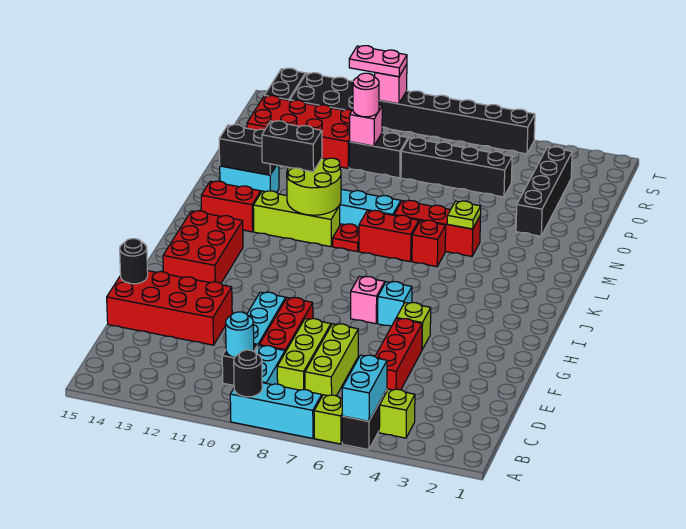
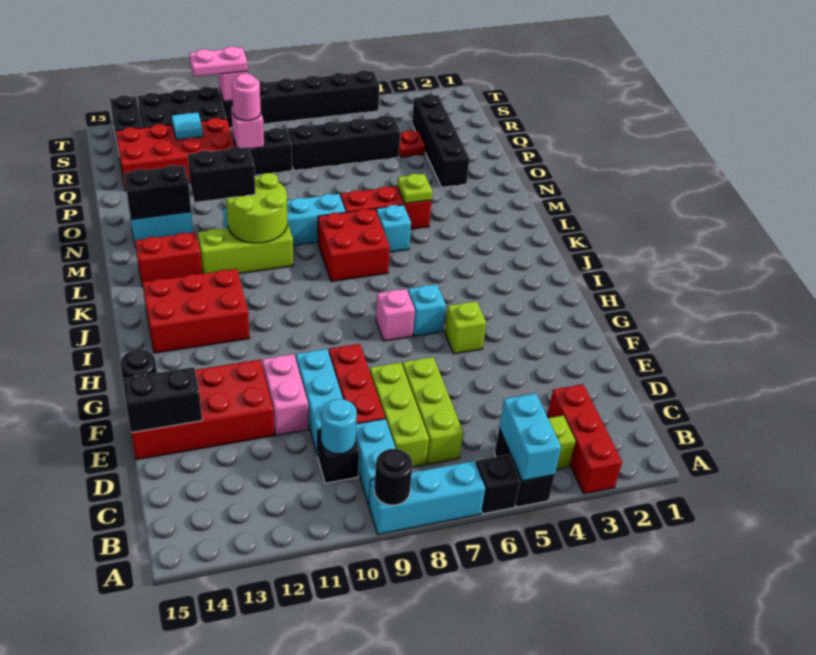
lime 1x1 brick [314,395,342,444] -> black 1x1 brick [476,455,520,514]
red 1x3 brick [375,318,422,390] -> red 1x3 brick moved to [547,384,622,494]
none -> pink 1x2 brick [262,354,308,435]
none -> black 1x2 brick [123,367,202,433]
red 2x3 brick [163,211,243,283] -> red 2x3 brick turned to [143,269,250,353]
red 1x1 brick [412,220,446,267] -> cyan 1x1 brick [376,205,411,252]
red 1x2 brick [359,210,419,262] -> red 2x2 brick [318,209,390,282]
red 1x1 plate [333,224,359,252] -> red 1x1 plate moved to [399,130,425,157]
none -> cyan 1x1 tile [172,112,203,140]

